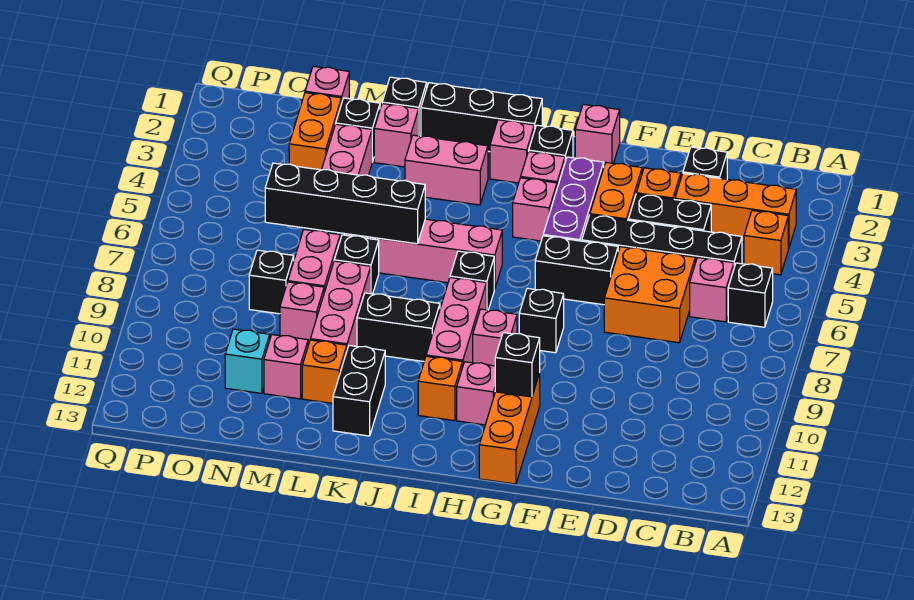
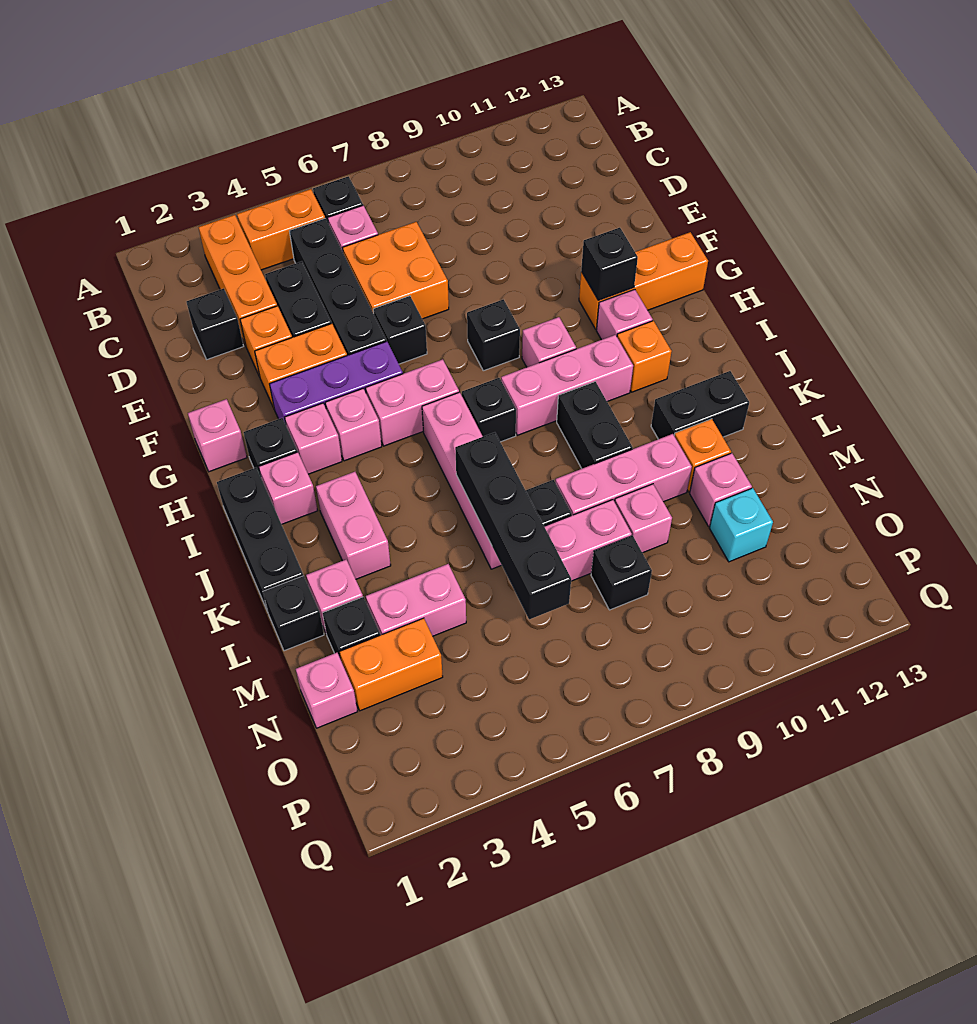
orange 1x1 brick [744,211,788,275] -> orange 1x2 brick [237,189,325,270]
black 1x2 brick [535,236,618,305] -> black 1x1 brick [373,296,427,364]
none -> pink 1x2 brick [366,359,459,446]

